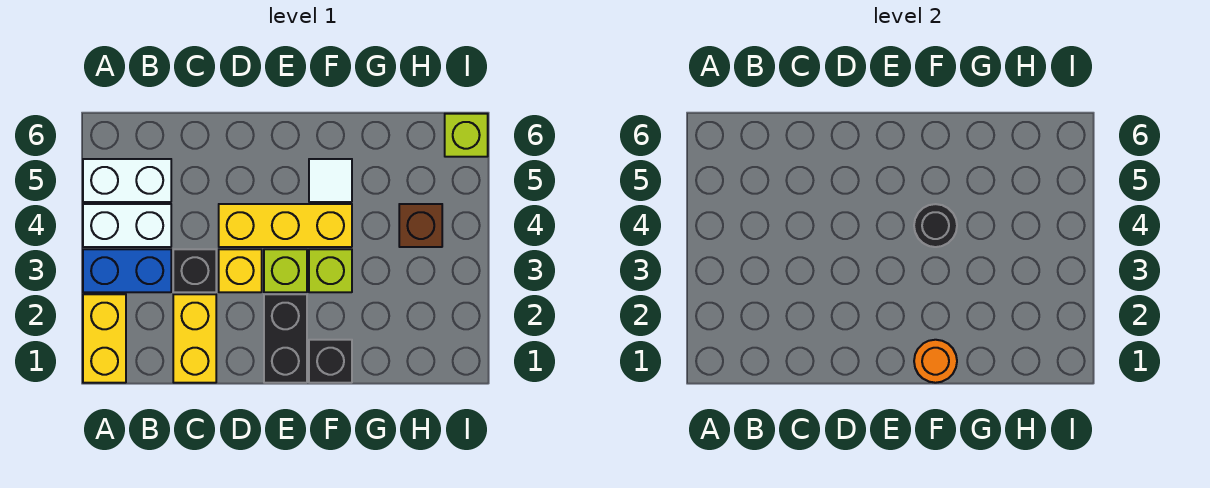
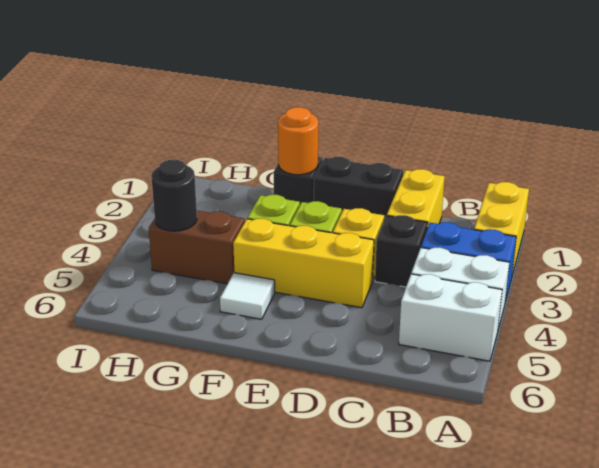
black 1x2 brick [264,294,307,383] -> black 1x2 brick turned to [314,157,403,220]
black 1x1 round brick [914,204,957,247] -> black 1x1 round brick moved to [151,160,197,231]
brown 1x1 brick [399,204,442,247] -> brown 1x2 brick [149,211,245,284]
lime 1x1 brick [445,114,488,157] -> none

